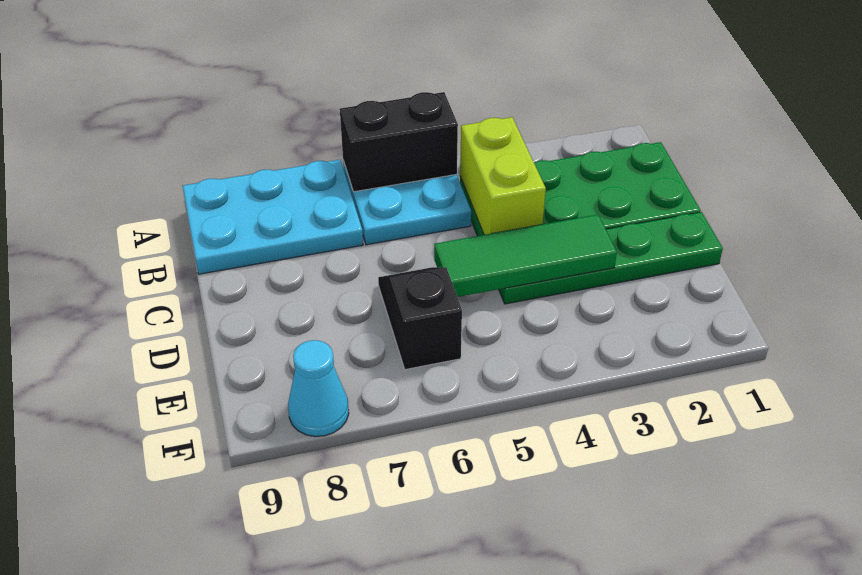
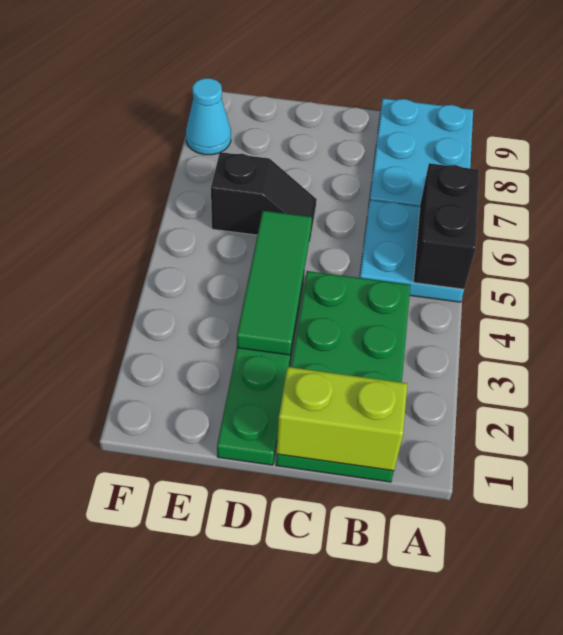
lime 1x2 brick [460,117,546,235] -> lime 1x2 brick moved to [277,367,407,471]

